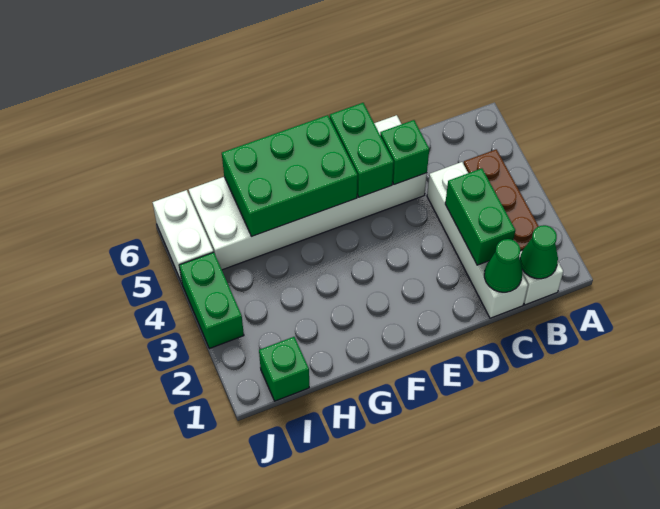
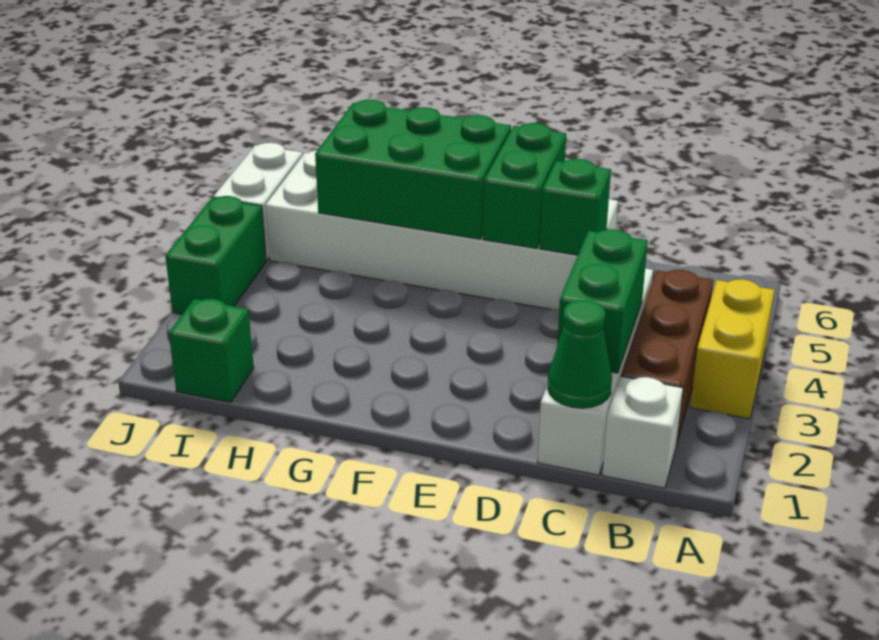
none -> yellow 1x2 brick [690,280,774,419]
green 1x1 cone [520,225,558,279] -> none

